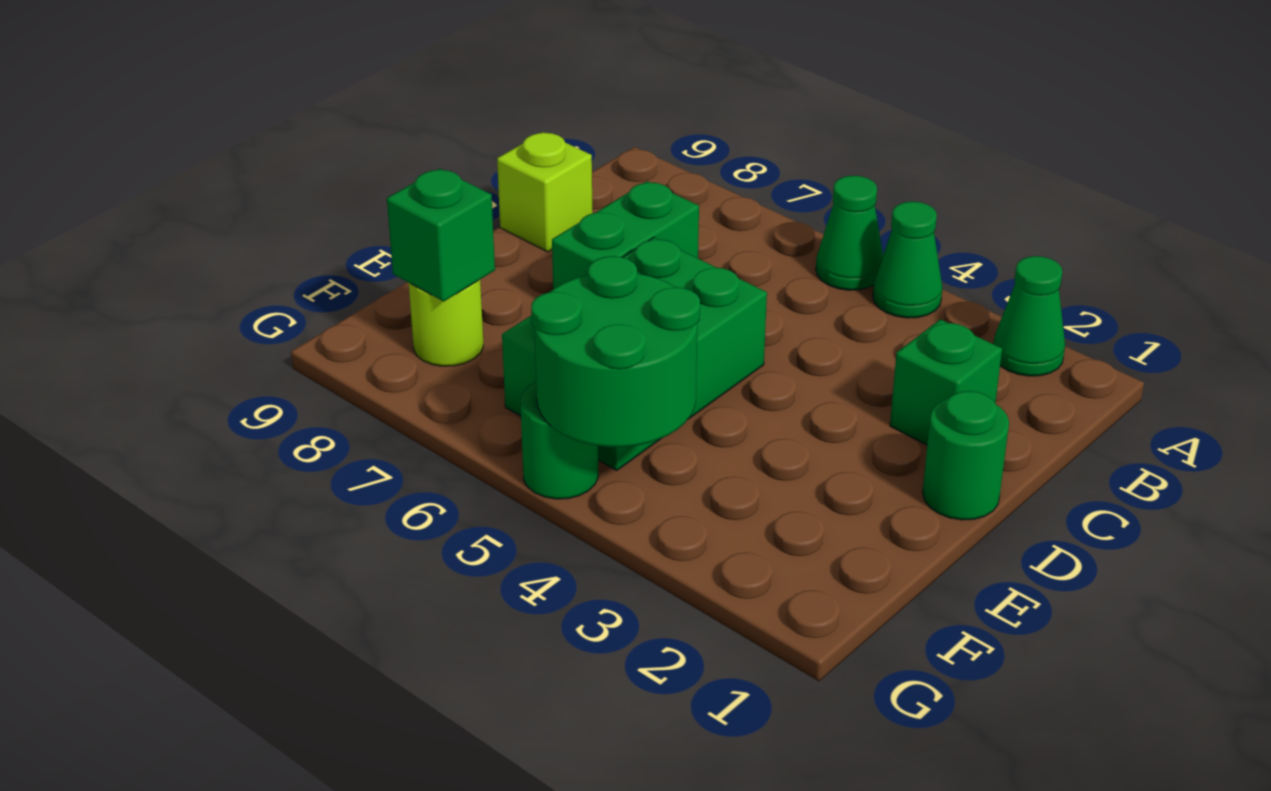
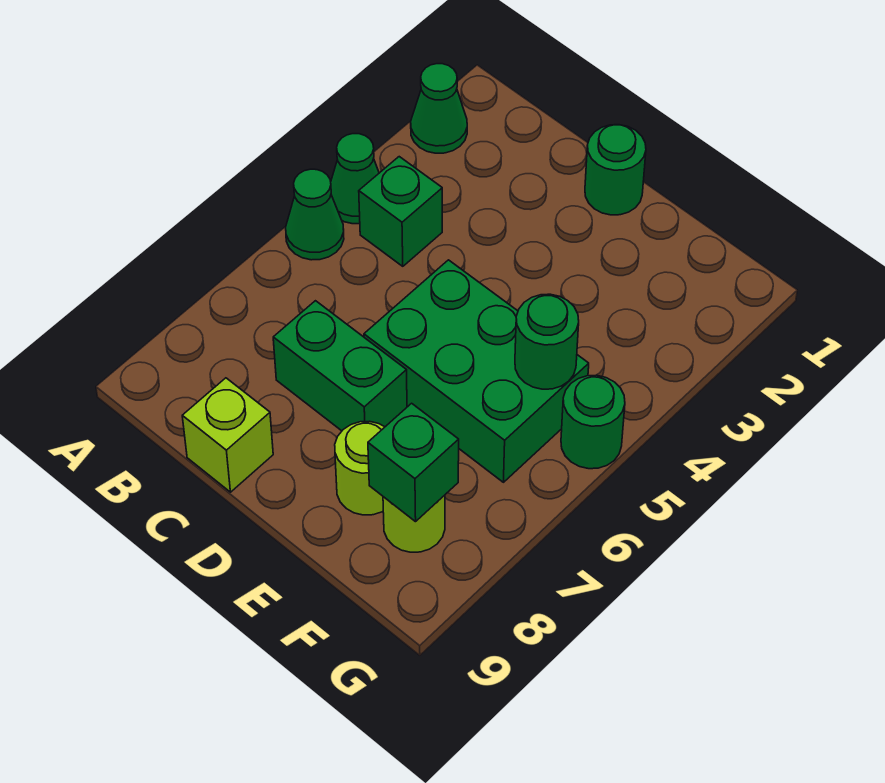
green 1x1 brick [890,319,1002,445] -> green 1x1 brick moved to [359,157,442,266]
none -> lime 1x1 round brick [335,421,384,515]
green 2x2 round brick [531,256,700,447] -> green 1x1 round brick [515,294,579,389]

